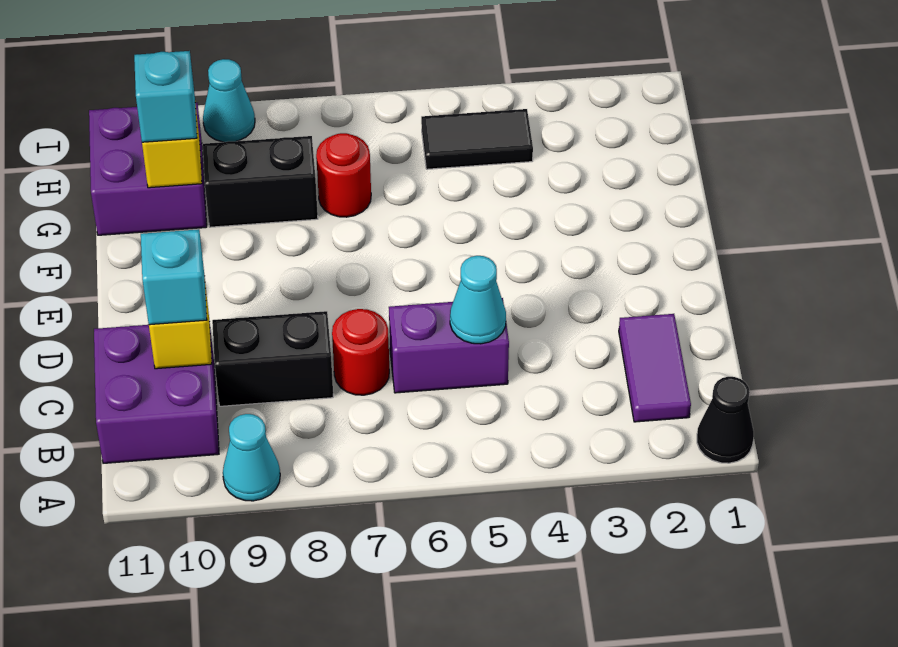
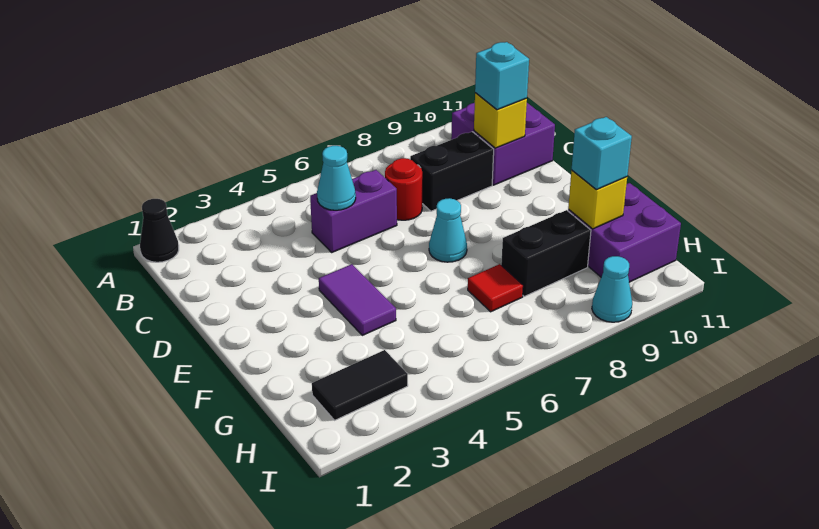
cyan 1x1 cone [223,414,280,501] -> cyan 1x1 cone moved to [429,198,467,262]
purple 1x2 tile [619,314,691,422] -> purple 1x2 tile moved to [319,264,396,335]
red 1x1 round brick [316,133,371,217] -> red 1x1 tile [468,264,523,312]
black 1x2 tile [421,109,533,169] -> black 1x2 tile moved to [312,350,408,420]

